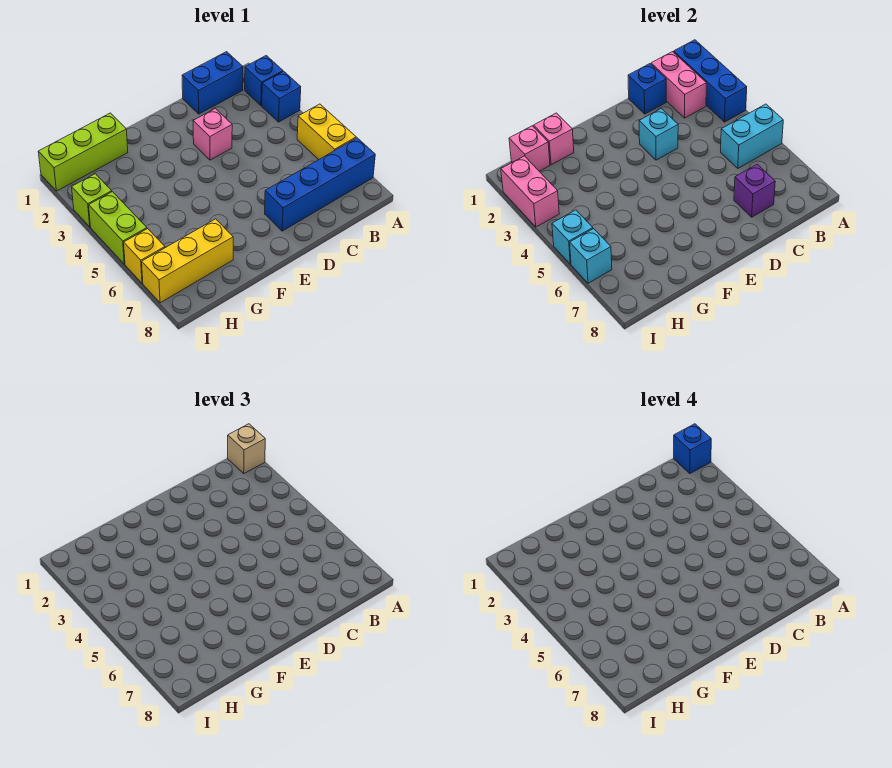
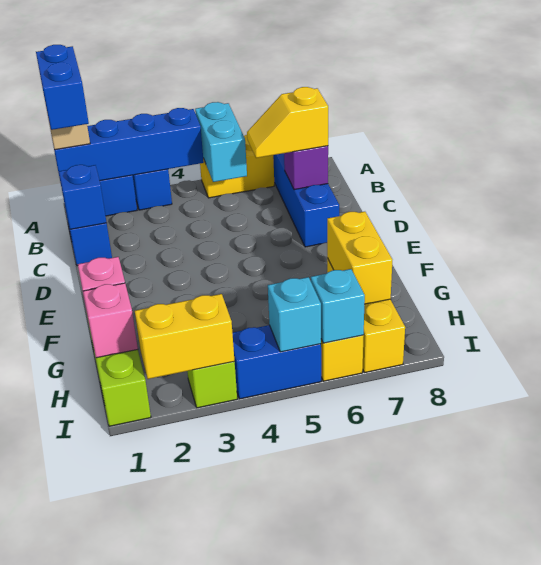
blue 1x3 brick [674,40,747,122] -> blue 1x4 brick [54,108,204,187]
blue 1x1 brick [674,424,711,473] -> blue 1x2 brick [36,45,89,130]
pink 1x2 brick [651,52,706,118] -> none
none -> yellow 1x2 slope [247,87,328,158]
pink 1x1 brick [193,109,232,160] -> none
cyan 1x1 brick [639,109,678,160] -> none
none -> yellow 1x2 brick [327,212,392,304]
pink 1x2 brick [501,156,559,227] -> yellow 1x2 brick [135,294,234,379]
lime 1x2 brick [89,192,147,264] -> blue 1x2 brick [232,325,321,399]

